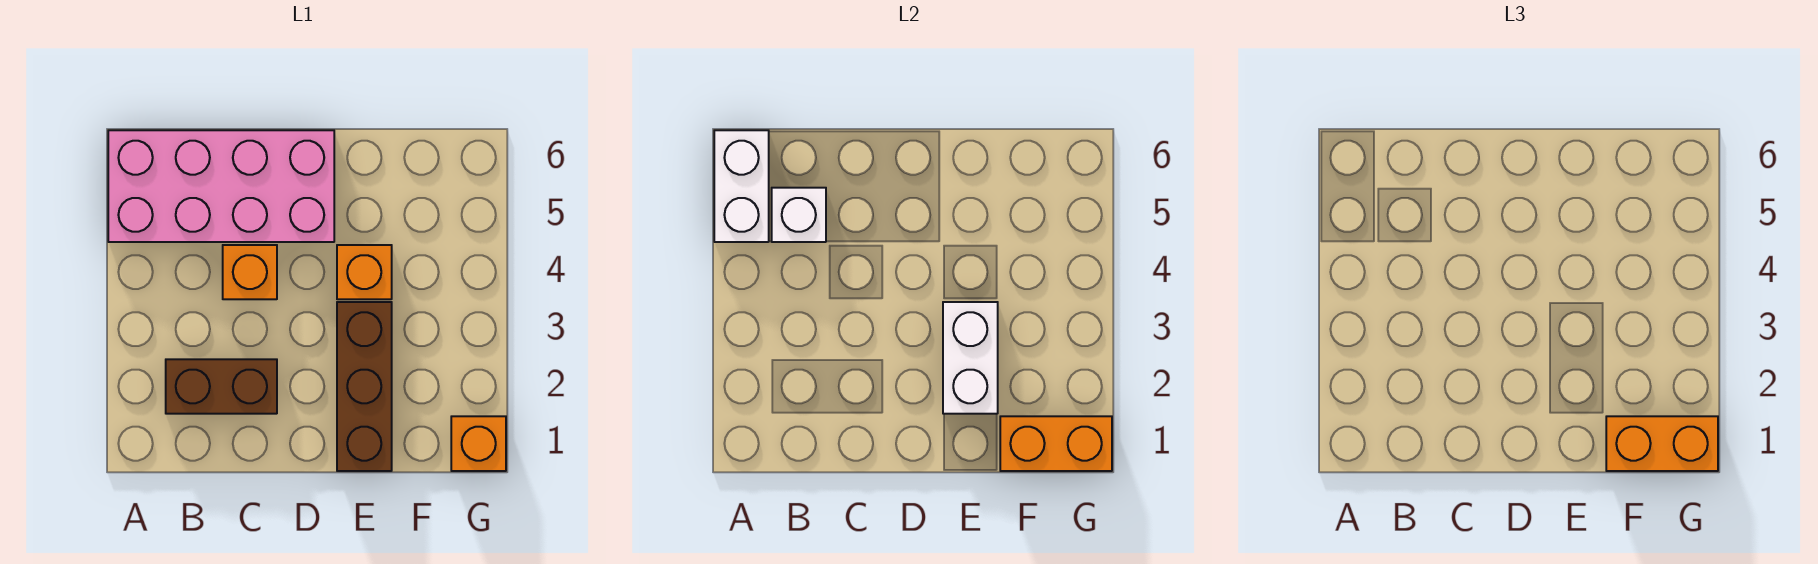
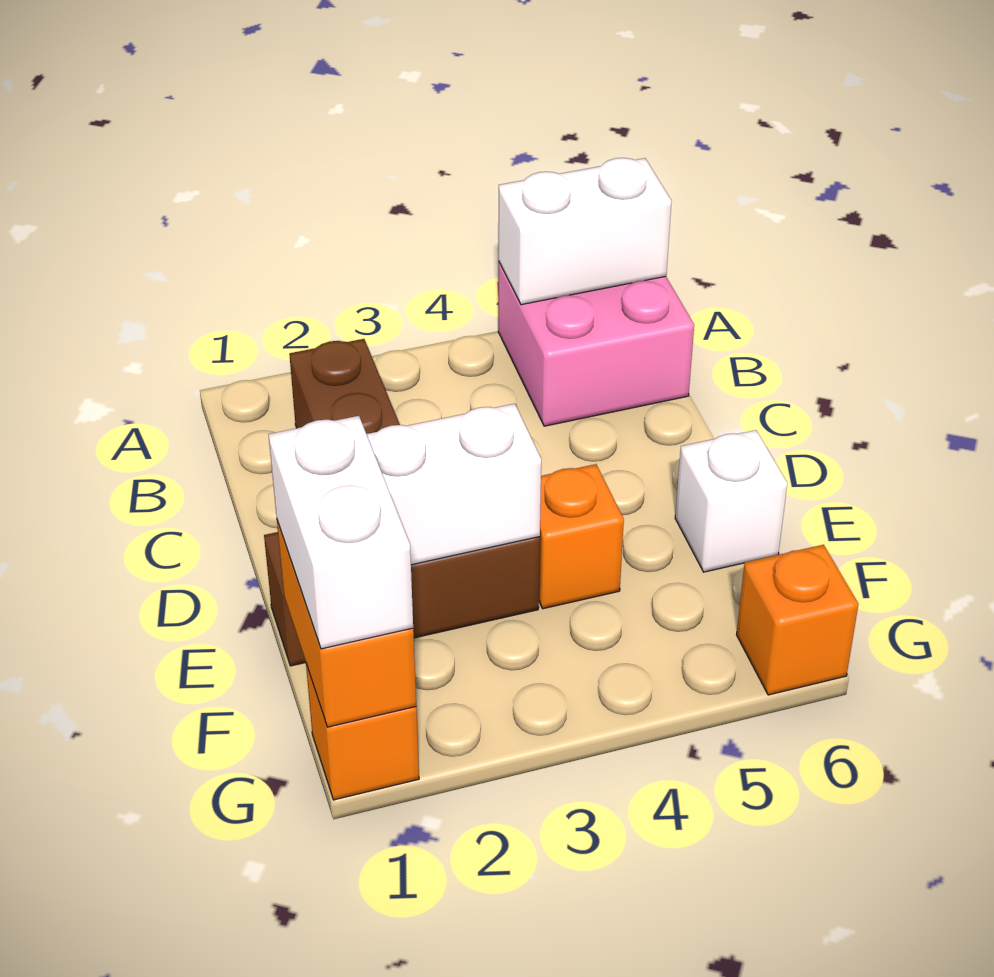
pink 2x4 brick [108,130,334,242] -> pink 2x2 brick [498,261,694,426]
white 1x1 brick [772,188,826,242] -> white 1x1 brick moved to [675,430,787,572]
orange 1x1 brick [223,245,277,299] -> orange 1x1 brick moved to [737,545,858,695]
orange 1x2 brick [1606,416,1718,471] -> white 1x2 brick [268,416,413,649]

